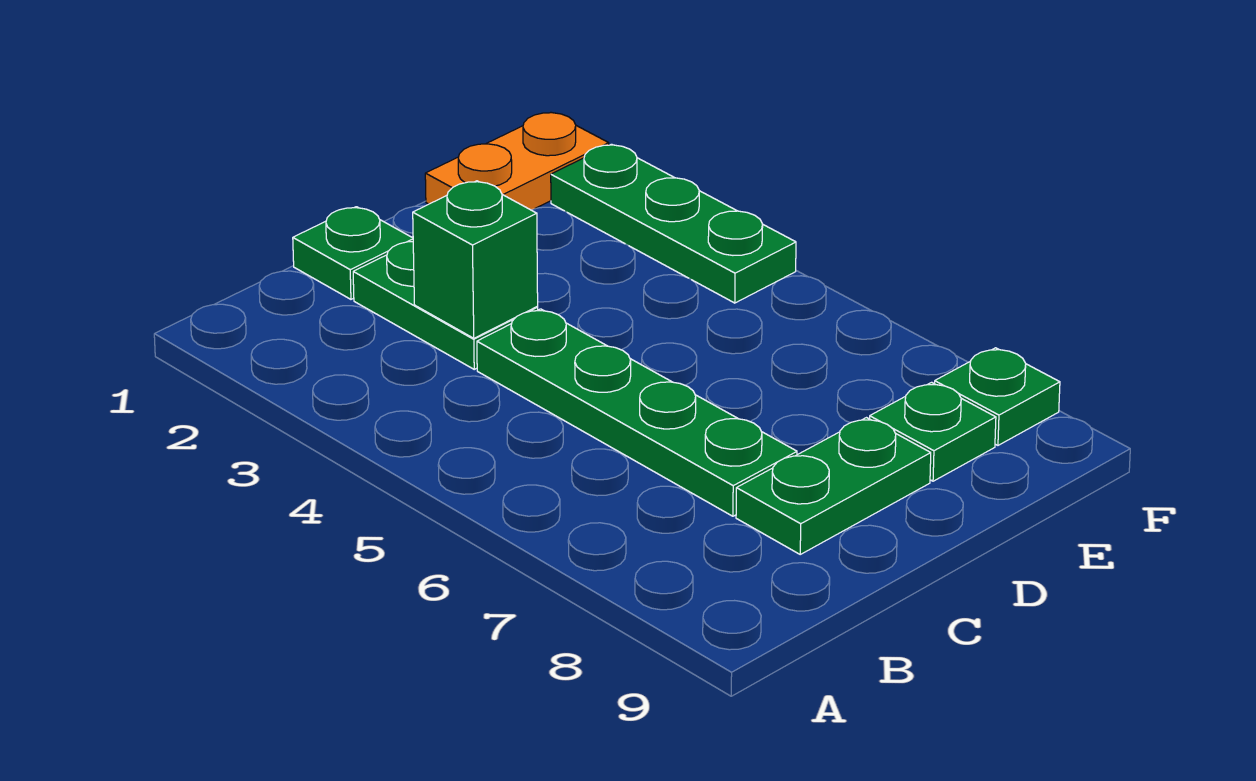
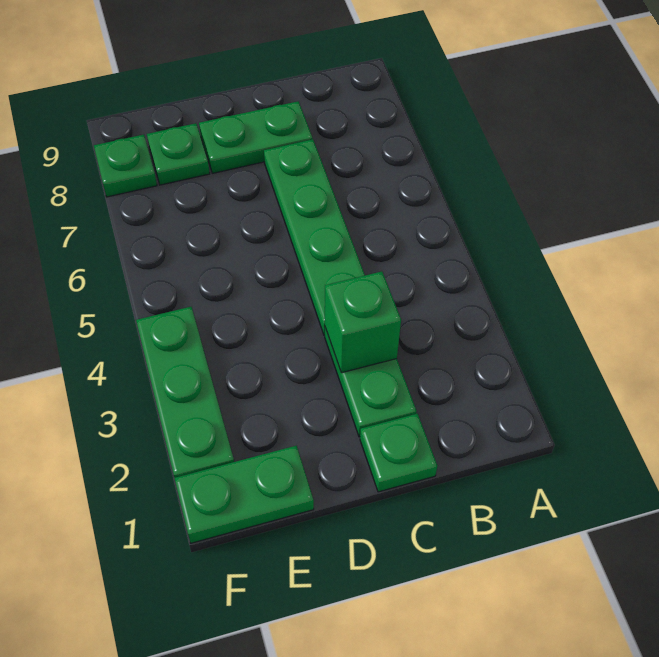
orange 1x2 plate [425,113,609,210] -> green 1x2 plate [174,446,314,543]

